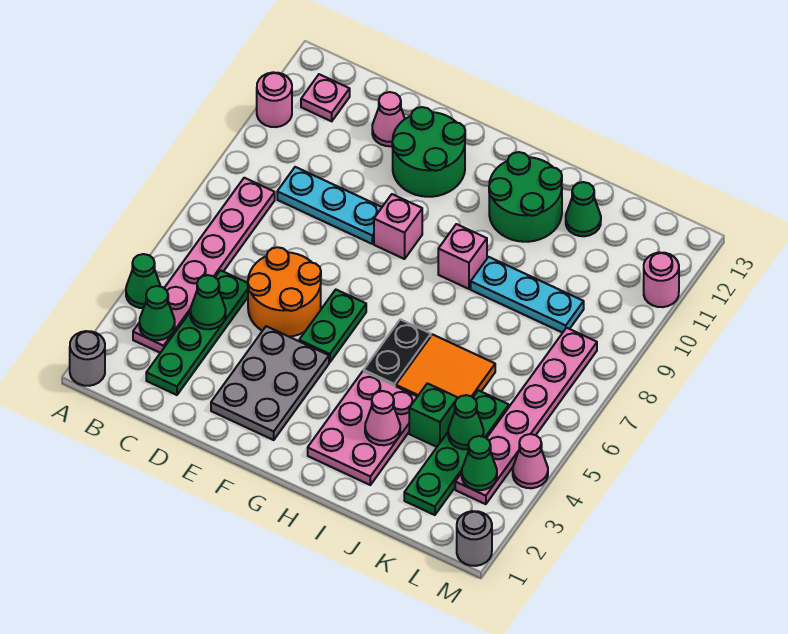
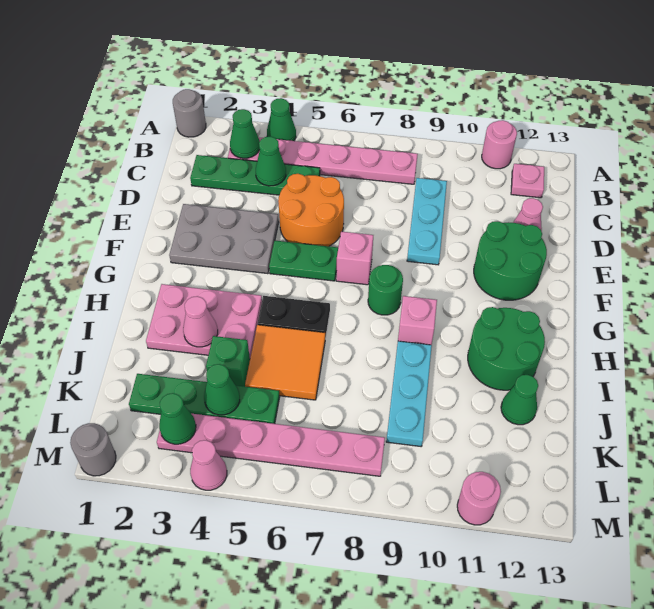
pink 1x1 brick [374,194,422,259] -> pink 1x1 brick moved to [336,232,373,285]
none -> green 1x1 round brick [368,265,403,315]

